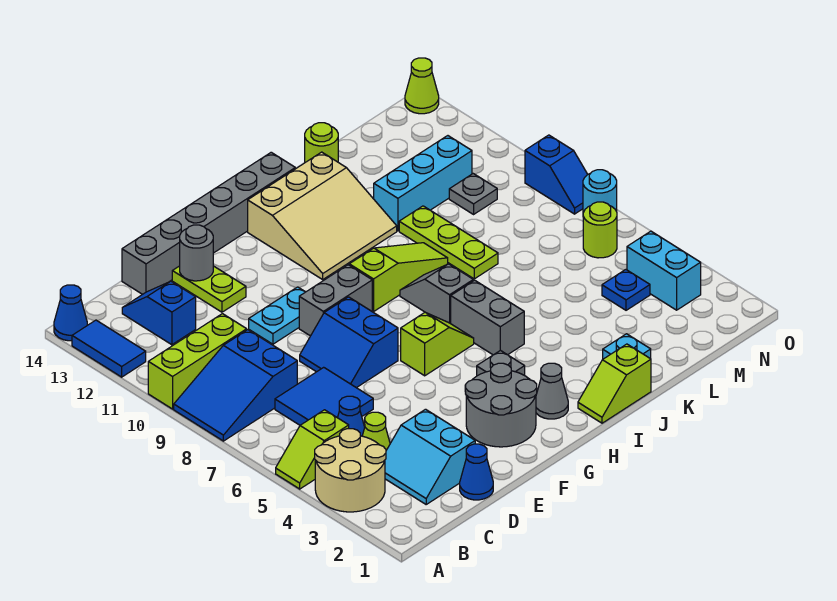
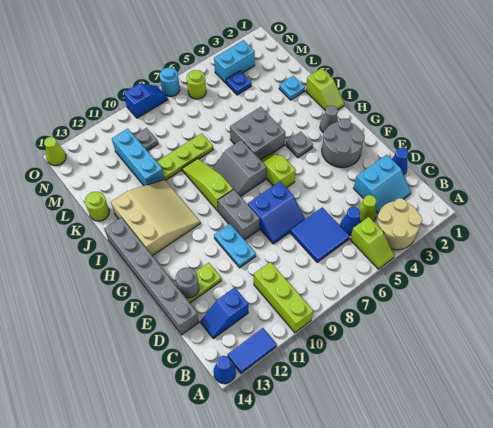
blue 2x3 slope [174,330,297,441] -> none
grey 1x2 brick [451,280,524,355] -> grey 2x2 brick [230,107,285,160]
grey 1x2 slope [400,264,473,324] -> grey 2x2 slope [212,140,266,197]

